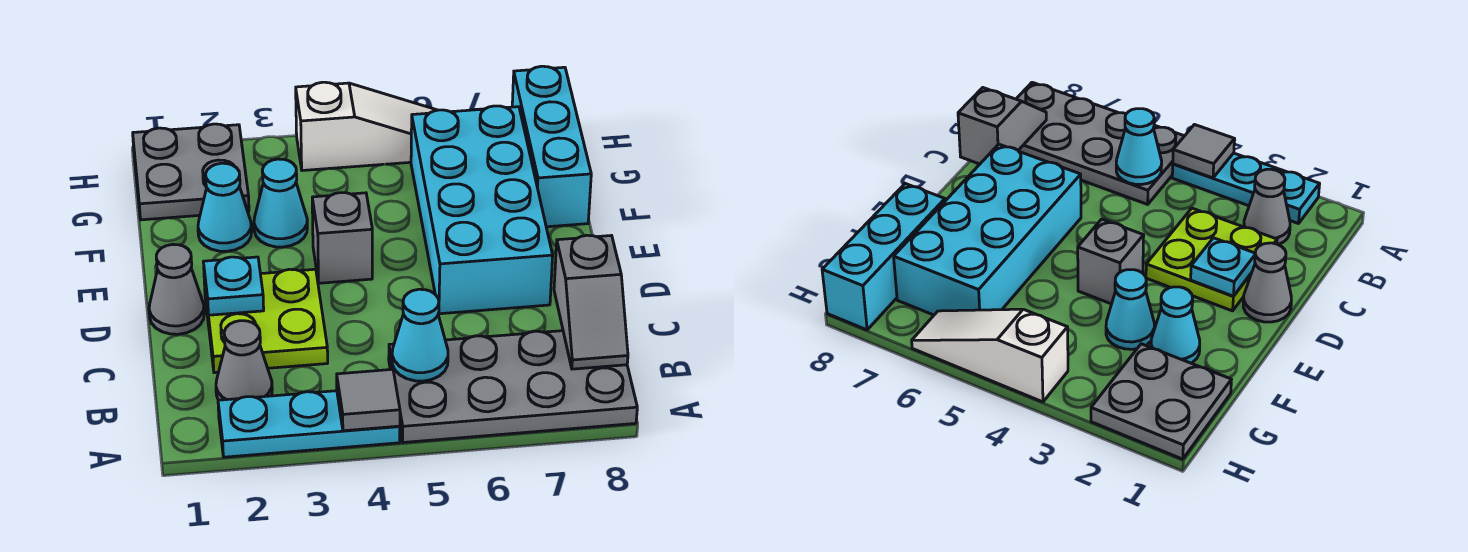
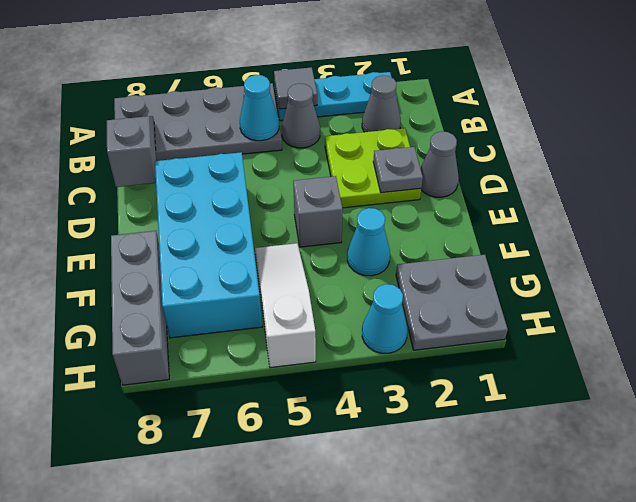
none -> grey 1x1 cone [282,83,320,148]
cyan 1x1 plate [204,257,264,315] -> grey 1x1 plate [373,147,423,193]
cyan 1x1 cone [198,163,252,251] -> cyan 1x1 cone moved to [362,284,408,353]
cyan 1x3 brick [512,66,591,227] -> grey 1x3 brick [111,231,169,385]
white 1x3 slope [296,82,437,171] -> white 1x3 slope turned to [255,243,316,368]

